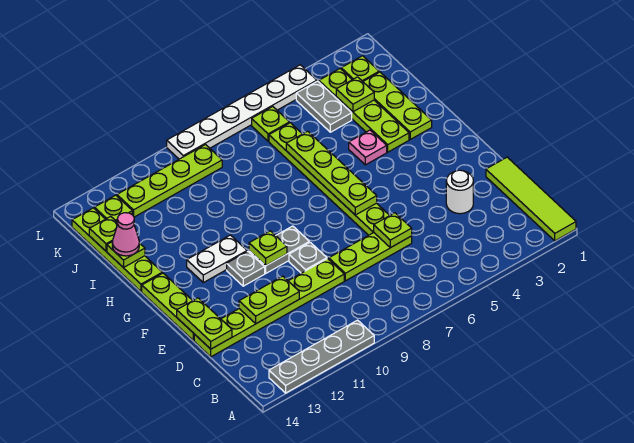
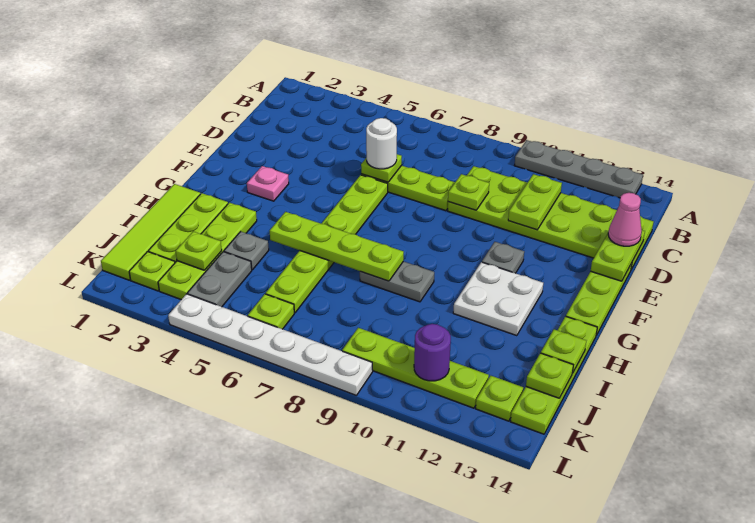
lime 1x4 tile [486,157,576,241] -> lime 1x4 tile moved to [101,184,200,280]
white 1x1 round brick [446,170,473,214] -> white 1x1 round brick moved to [366,118,397,169]
lime 1x6 plate [194,259,344,357] -> lime 2x6 plate [448,166,653,269]
lime 1x2 plate [239,276,299,323] -> lime 1x2 plate turned to [508,174,562,230]
grey 1x1 plate [289,242,327,273] -> grey 1x1 plate moved to [224,232,269,270]
lime 1x4 plate [286,131,377,215] -> lime 1x4 plate turned to [270,212,404,281]
grey 1x2 plate [249,226,309,273] -> grey 1x2 plate moved to [360,261,434,302]
lime 1x1 plate [249,231,287,266] -> lime 1x1 plate moved to [448,174,489,210]
white 1x2 plate [187,235,247,282] -> white 2x2 plate [453,262,543,336]
pink 1x1 plate [349,130,387,165] -> pink 1x1 plate moved to [247,166,289,201]
pink 1x1 cone [112,213,139,256] -> pink 1x1 cone moved to [608,193,642,246]
none -> purple 1x1 round brick [414,324,451,381]

